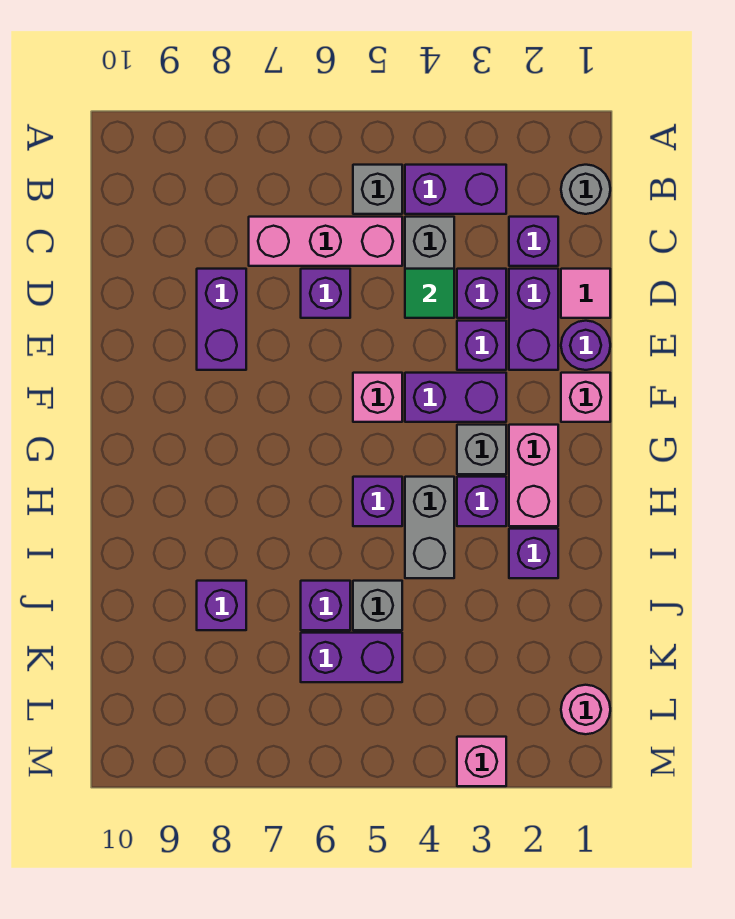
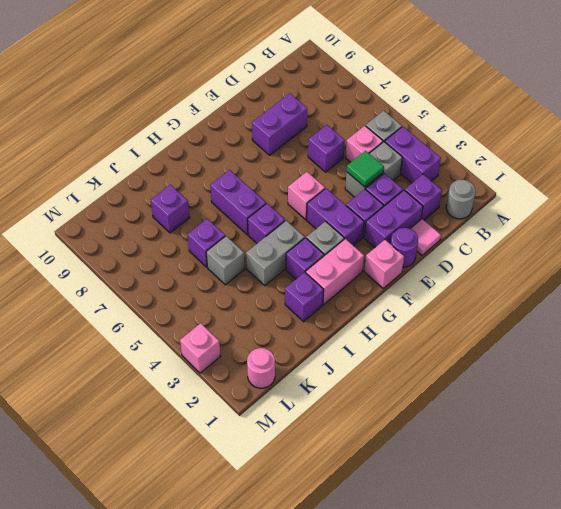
pink 1x3 brick [249,217,402,266] -> pink 1x1 brick [346,126,383,162]
purple 1x2 brick [301,633,402,682] -> purple 1x2 brick moved to [210,170,266,235]

